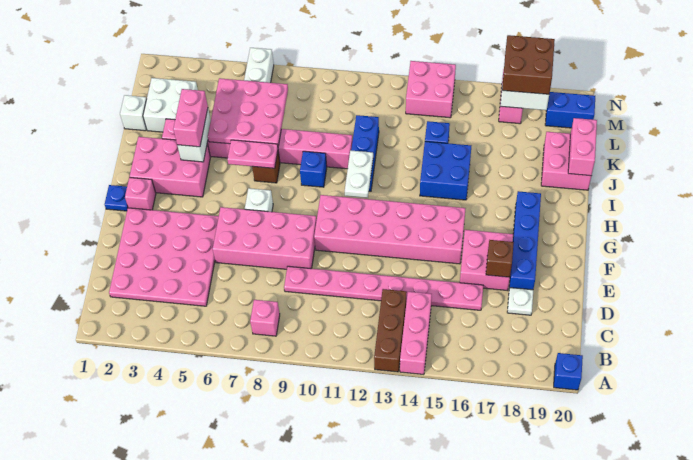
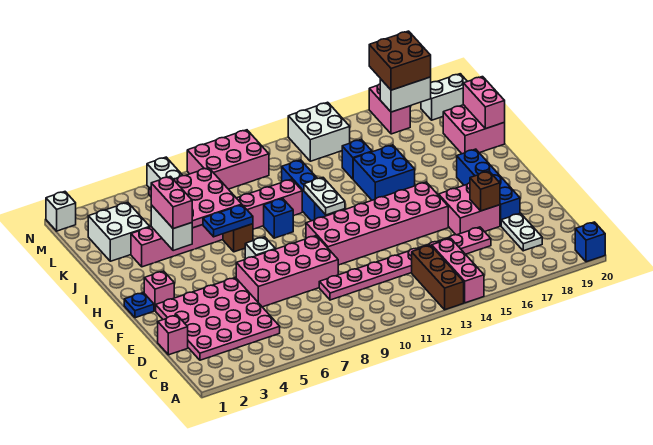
pink 1x1 brick [250,300,280,336] -> pink 1x1 brick moved to [158,315,188,355]
white 1x1 plate [507,288,533,315] -> white 1x2 plate [501,213,542,251]
pink 2x3 brick [130,137,210,197] -> pink 2x3 brick moved to [187,130,269,189]
pink 1x2 plate [227,140,278,168] -> blue 1x2 plate [203,205,253,237]
white 1x1 brick [120,95,147,131] -> white 1x1 brick moved to [46,192,76,231]
pink 2x2 brick [406,61,456,118] -> white 2x2 brick [288,102,350,161]
blue 1x2 brick [545,92,595,128] -> white 1x2 brick [421,74,467,120]

